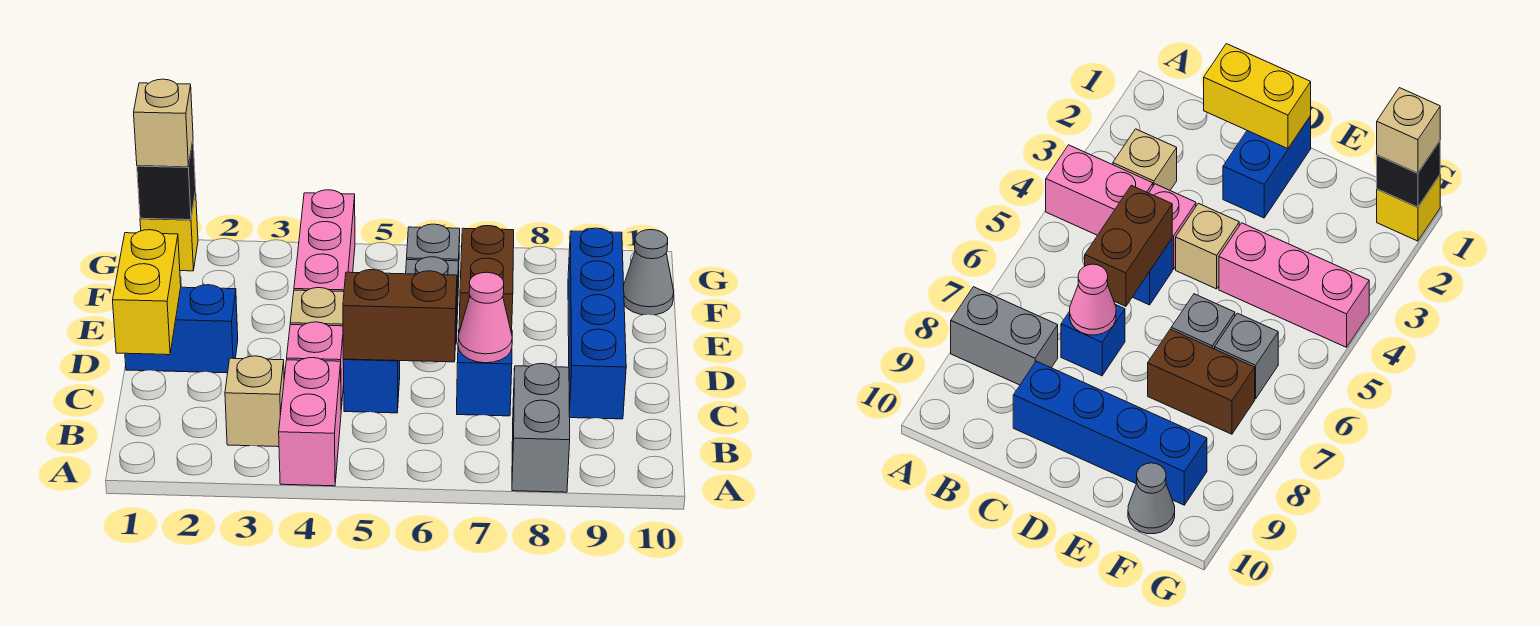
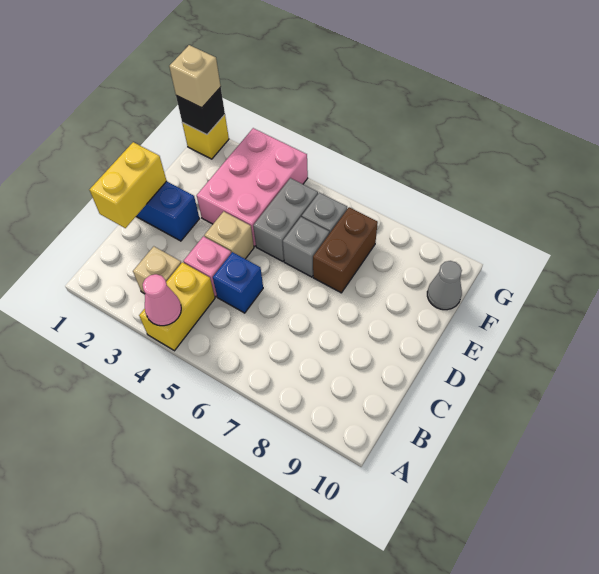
pink 1x2 brick [279,358,341,486] -> yellow 1x2 brick [139,262,215,351]
grey 1x2 brick [512,364,570,492] -> grey 1x2 brick moved to [253,178,318,261]
brown 1x2 brick [343,270,457,362] -> none
blue 1x1 brick [457,329,512,416] -> none
pink 1x1 cone [458,272,512,363] -> pink 1x1 cone moved to [143,274,181,326]
blue 1x4 brick [568,228,626,419] -> none
pink 1x3 brick [294,190,355,292] -> pink 2x3 brick [197,128,308,246]

